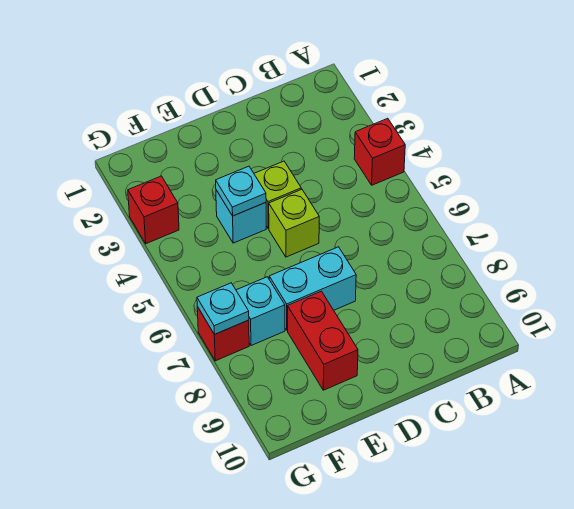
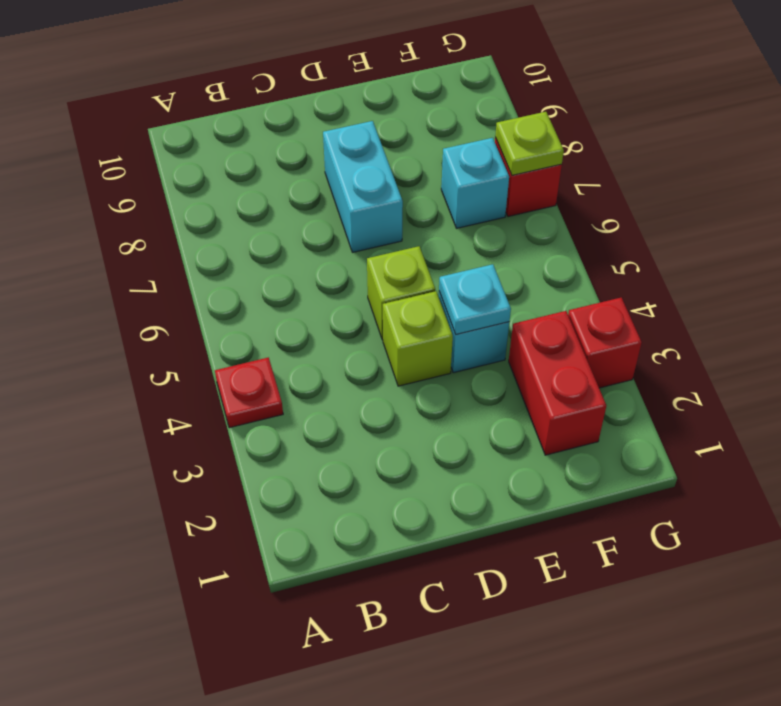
red 1x1 brick [354,118,405,185] -> red 1x1 plate [215,357,283,428]
cyan 1x2 brick [269,247,356,330] -> cyan 1x2 brick turned to [323,121,403,252]
red 1x2 brick [288,291,358,390] -> red 1x2 brick moved to [509,311,606,455]
cyan 1x1 plate [197,283,249,334] -> lime 1x1 plate [495,112,564,175]

